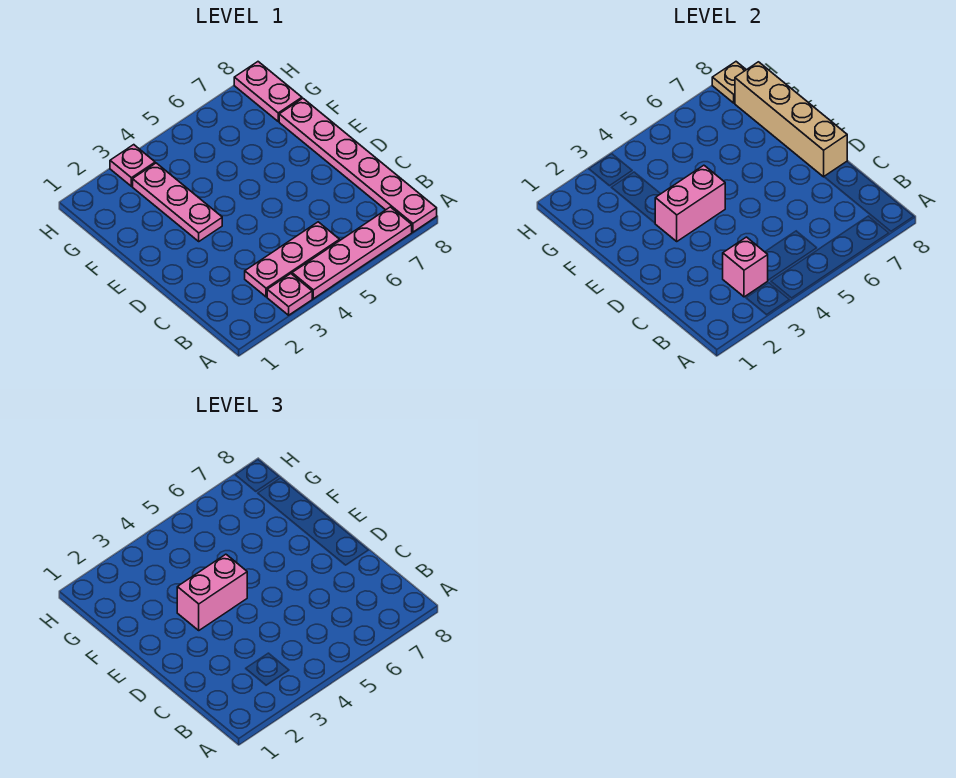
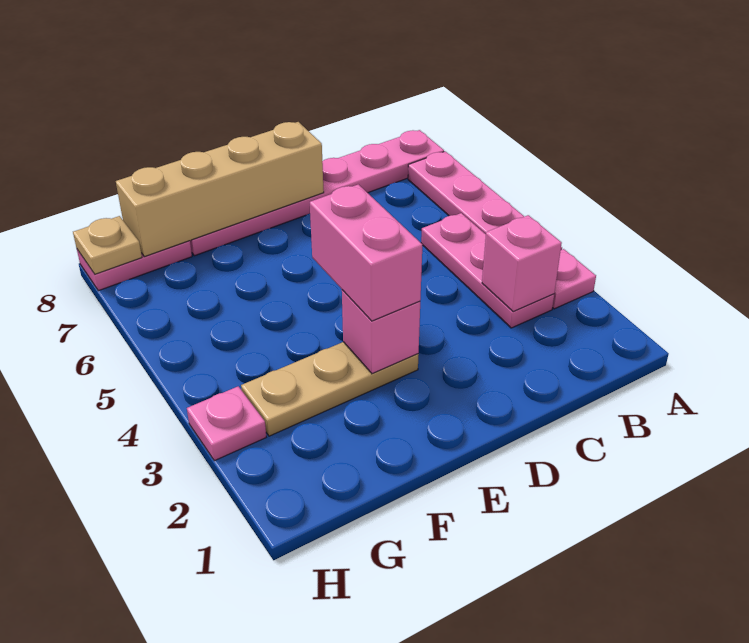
pink 1x3 plate [133,163,222,241] -> tan 1x3 plate [241,342,419,436]
pink 1x2 brick [655,165,725,241] -> pink 1x1 brick [342,290,420,374]

